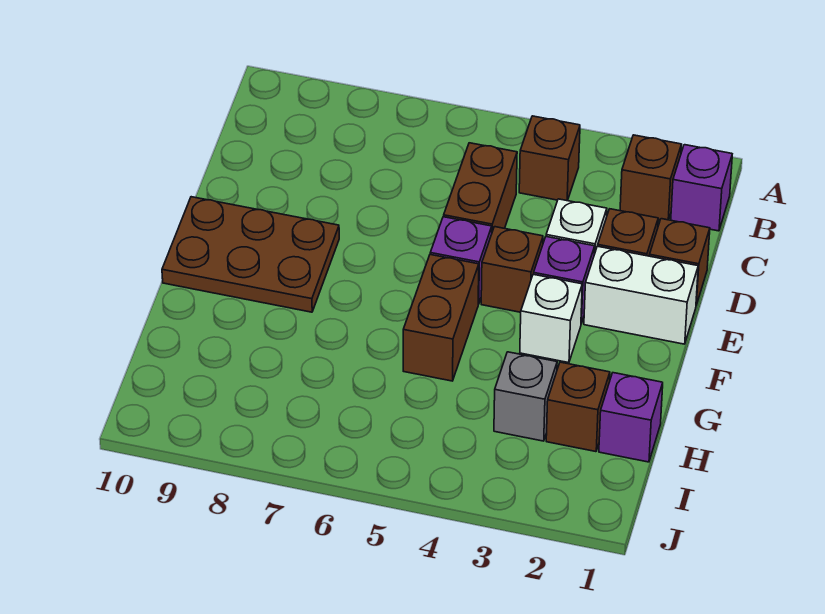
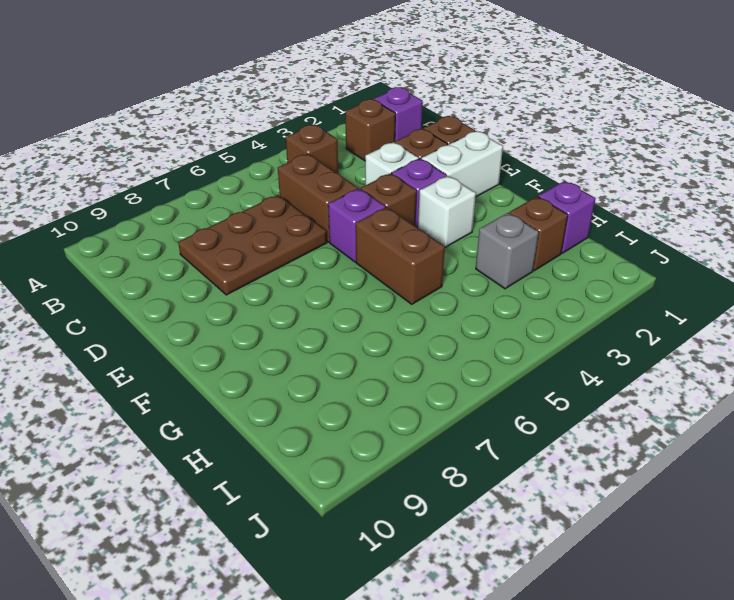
brown 2x3 plate [162,197,339,312] -> brown 2x3 plate moved to [178,195,327,295]

